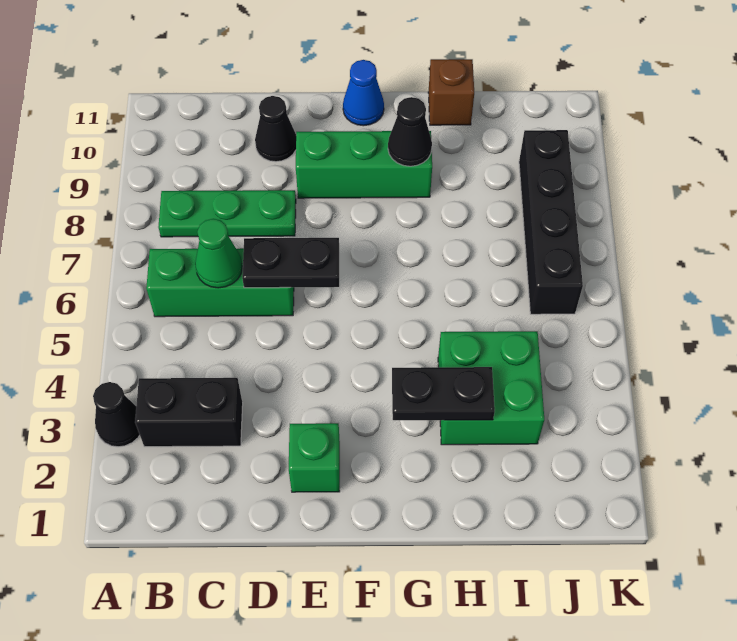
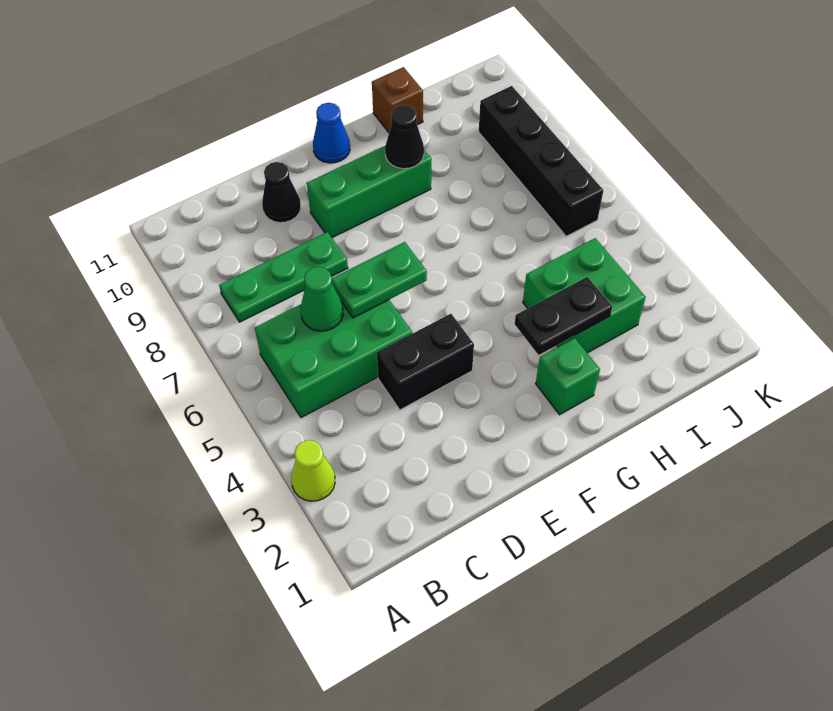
black 1x1 cone [93,382,140,447] -> lime 1x1 cone [291,440,335,501]
black 1x2 brick [135,378,243,447] -> black 1x2 brick moved to [377,314,474,410]
green 1x3 brick [146,248,294,317] -> green 2x3 brick [255,300,412,418]
black 1x2 plate [242,238,339,288] -> green 1x2 plate [332,242,427,318]
green 1x1 brick [289,423,340,492] -> green 1x1 brick moved to [536,338,600,415]

